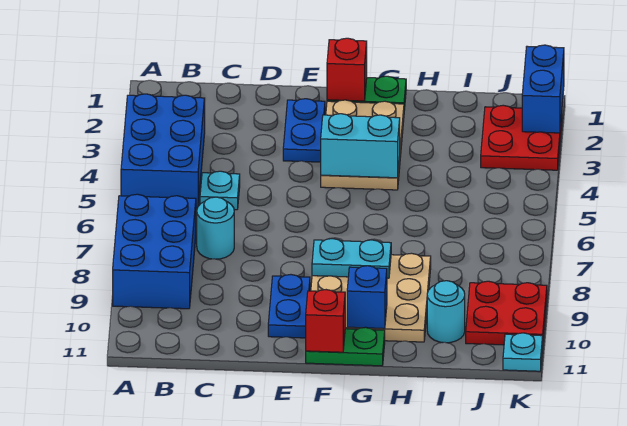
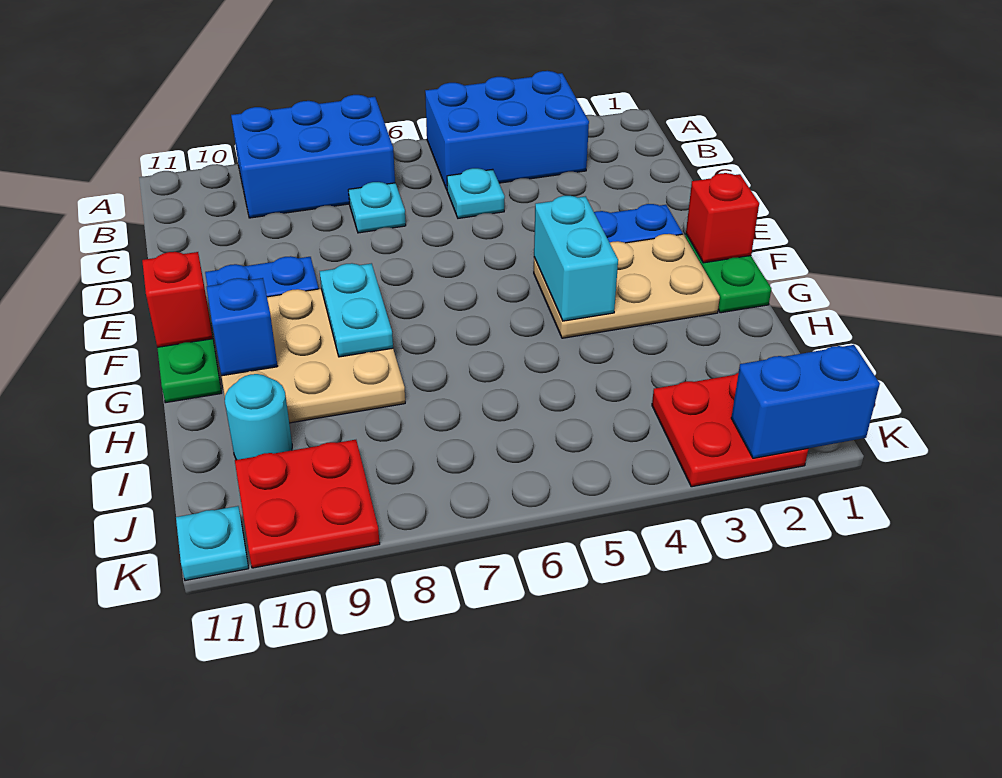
cyan 1x1 round brick [197,197,234,259] -> cyan 1x1 plate [348,182,406,233]

